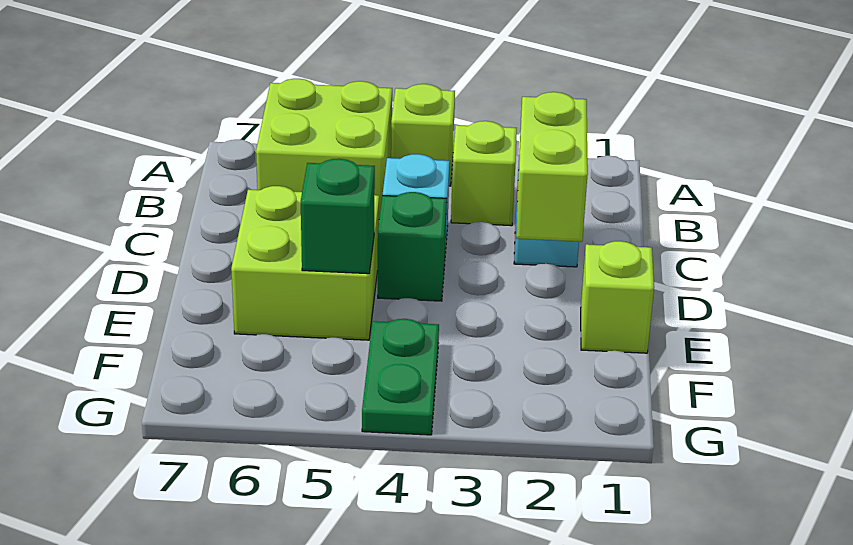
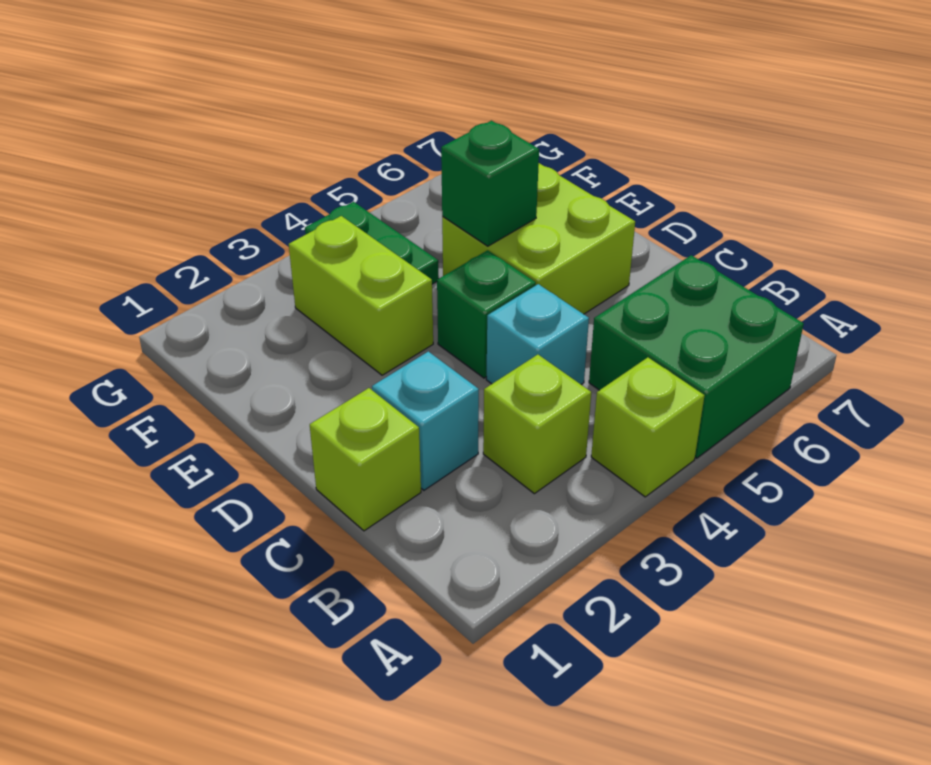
lime 2x2 brick [256,79,392,219] -> green 2x2 brick [589,255,804,458]
lime 1x2 brick [516,92,588,242] -> lime 1x2 brick moved to [289,216,433,375]
lime 1x1 brick [581,241,654,353] -> lime 1x1 brick moved to [310,388,421,531]

